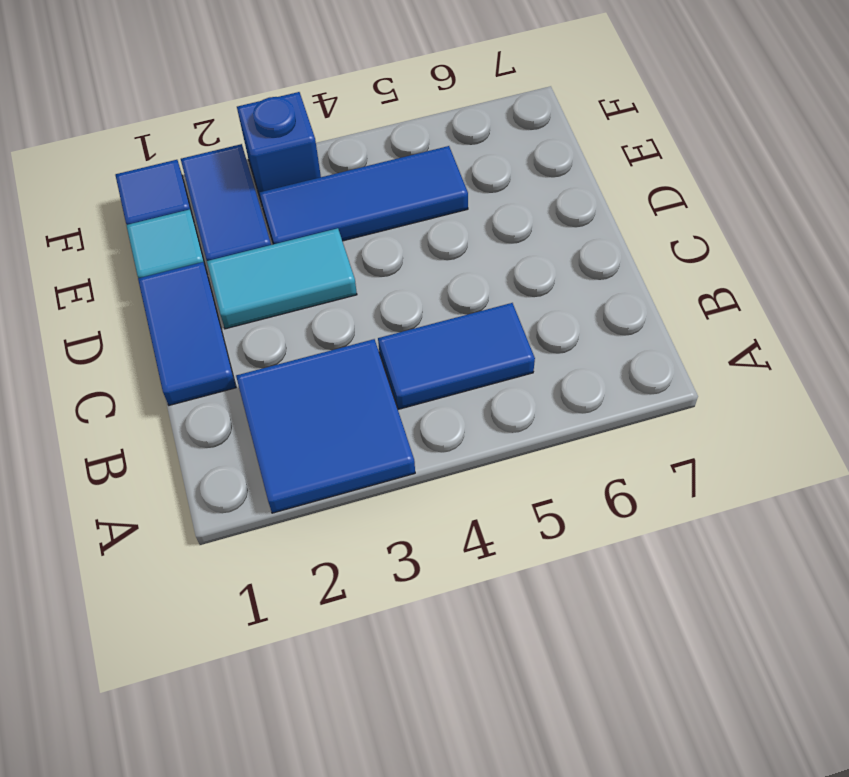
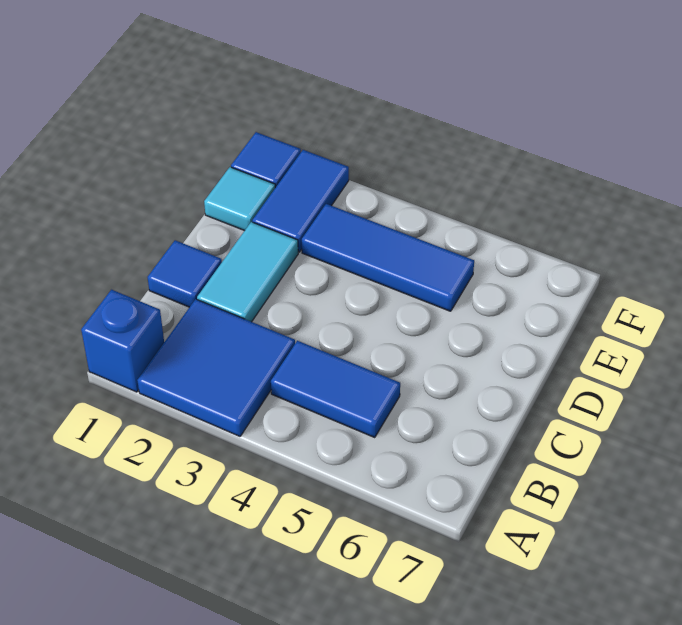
blue 1x2 tile [138,262,236,405] -> blue 1x1 tile [148,240,222,307]
cyan 1x2 tile [207,228,357,329] -> cyan 1x2 tile turned to [197,222,298,322]
blue 1x1 brick [237,92,321,201] -> blue 1x1 brick moved to [81,290,164,392]

